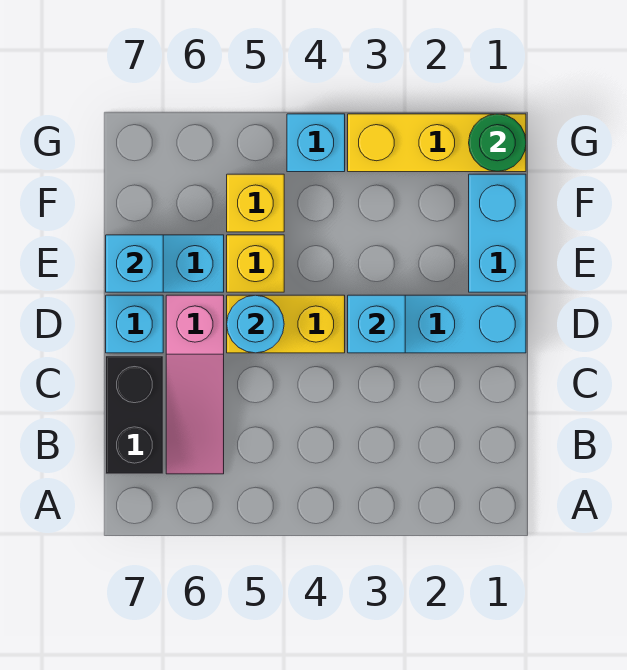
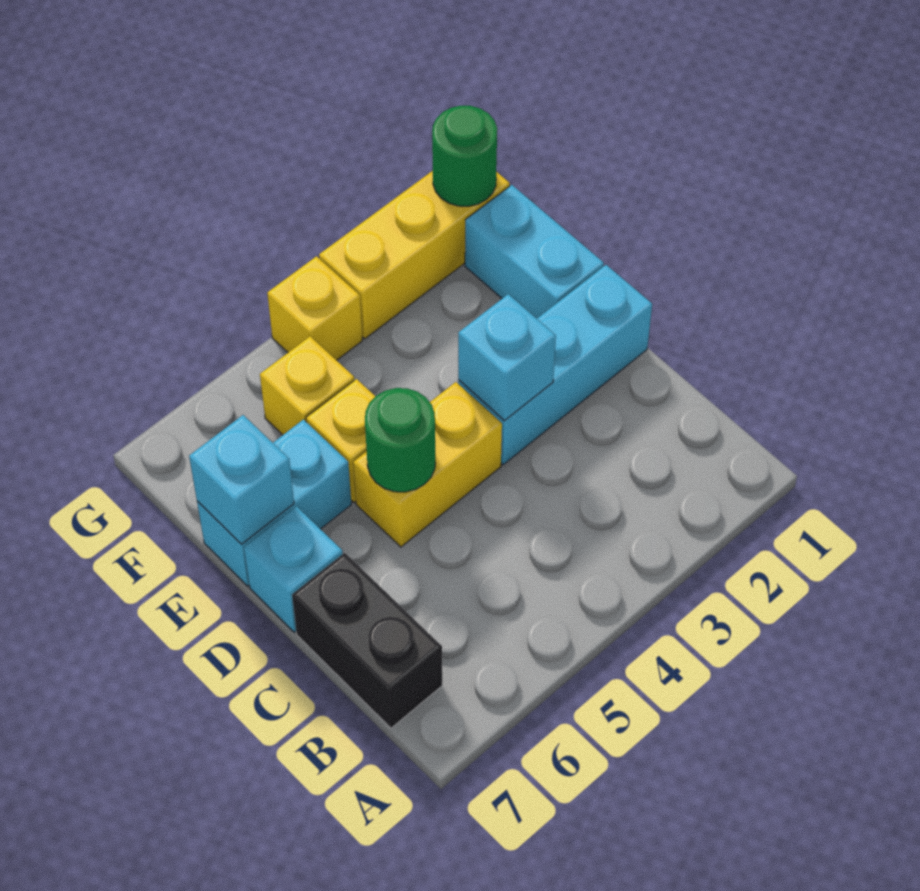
pink 1x3 slope [166,295,224,474] -> none
cyan 1x1 round brick [227,295,284,353] -> green 1x1 round brick [365,388,435,492]
cyan 1x1 brick [287,114,345,172] -> yellow 1x1 brick [267,256,362,360]

